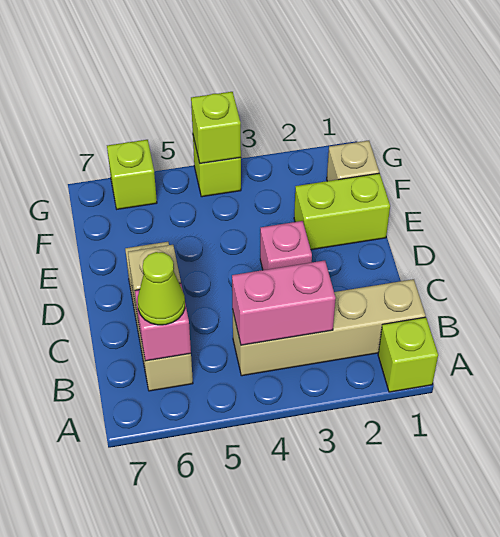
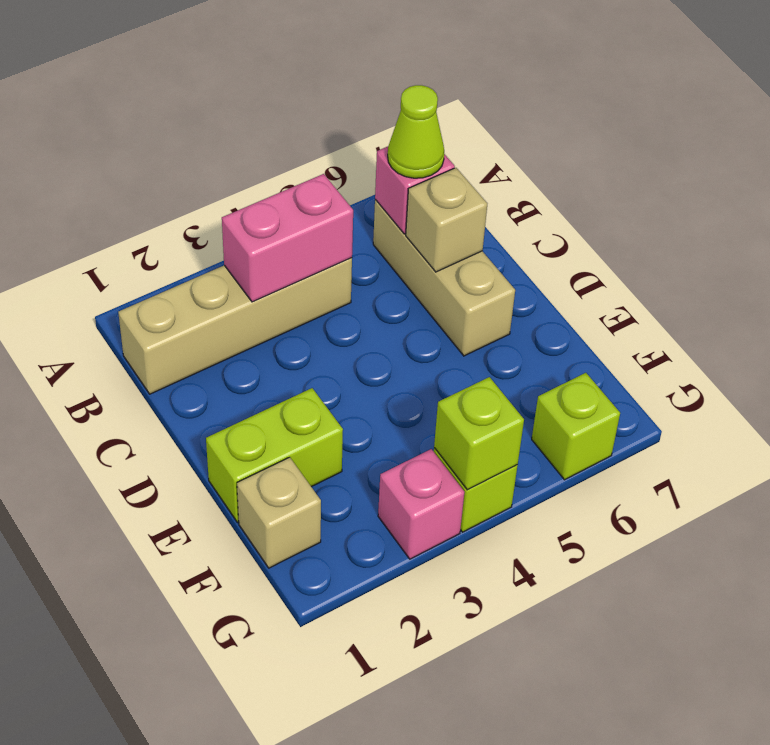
lime 1x1 brick [378,317,438,392] -> none
pink 1x1 brick [260,221,312,270] -> pink 1x1 brick moved to [378,449,464,559]

